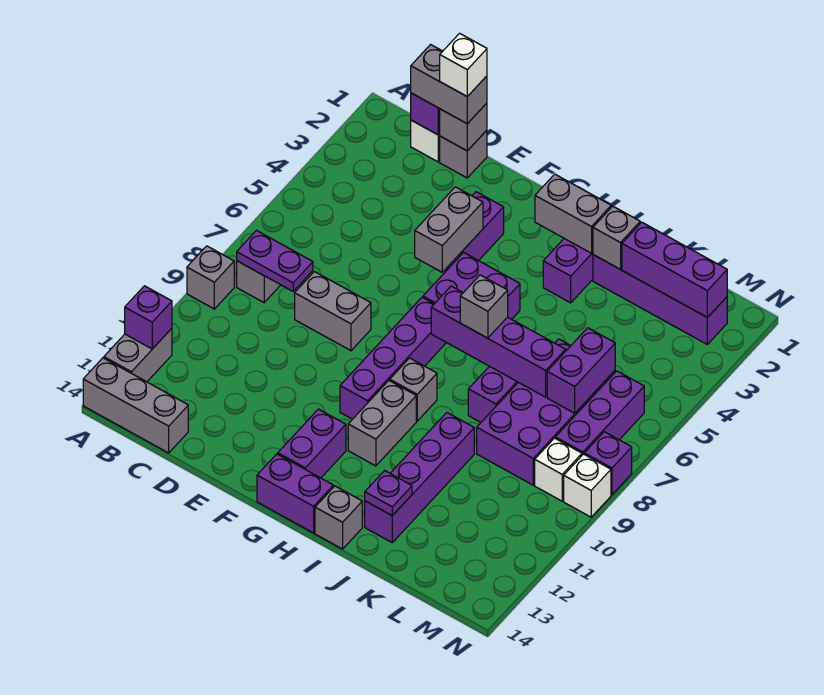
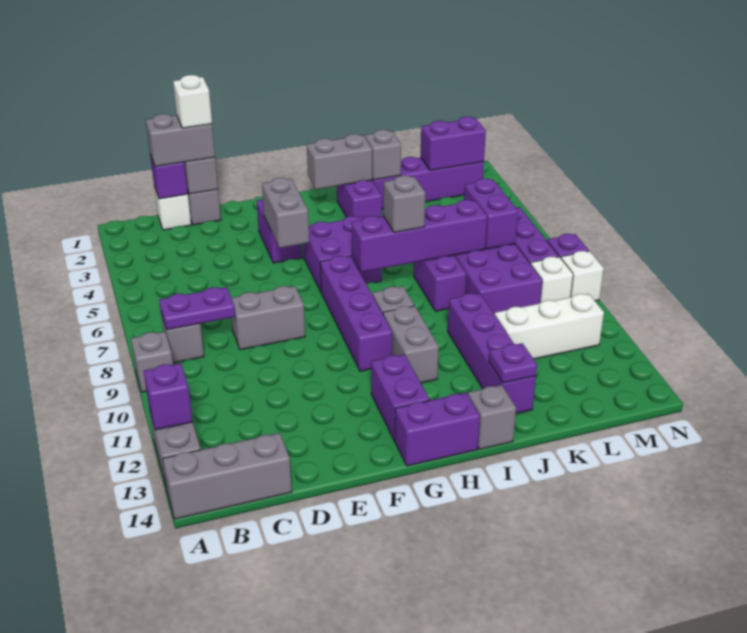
purple 1x3 brick [622,222,727,318] -> purple 1x2 brick [421,117,486,171]
none -> white 1x3 brick [495,294,604,359]

